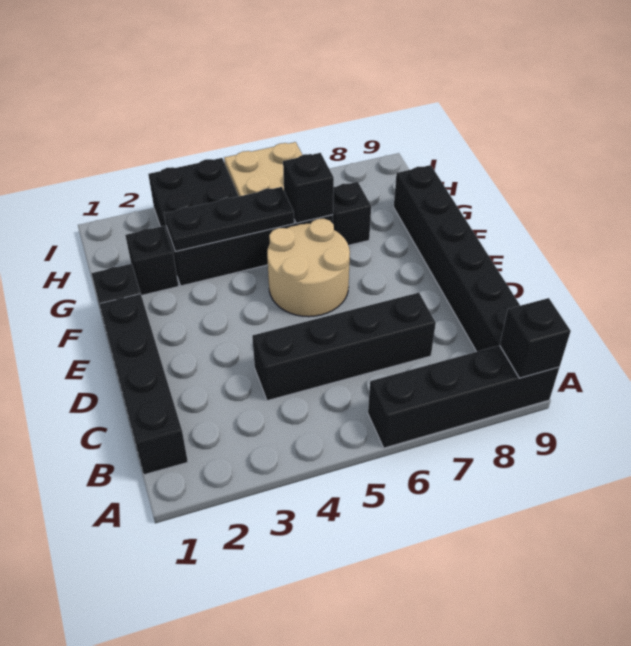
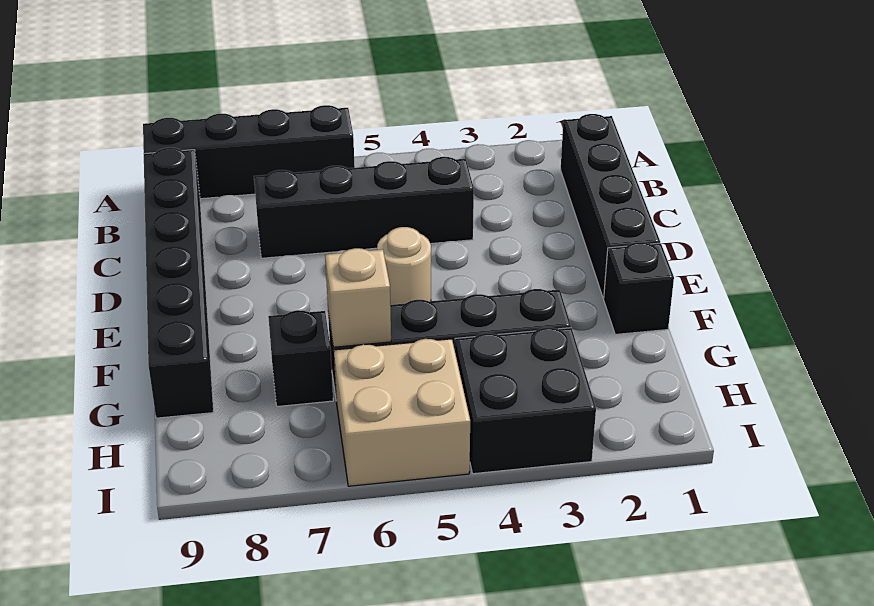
black 1x1 brick [500,298,571,378] -> none
tan 2x2 round brick [267,219,350,317] -> tan 1x1 round brick [377,227,431,305]
black 1x1 brick [125,226,178,295] -> none
black 1x3 plate [164,187,294,251] -> none
black 1x1 brick [283,153,334,223] -> tan 1x1 brick [325,248,391,347]

